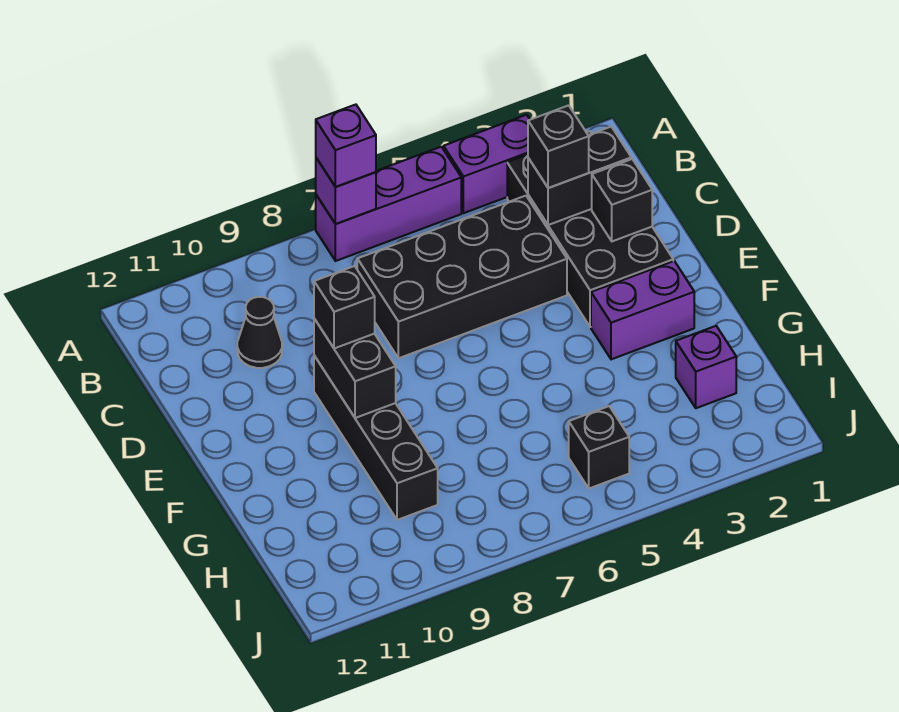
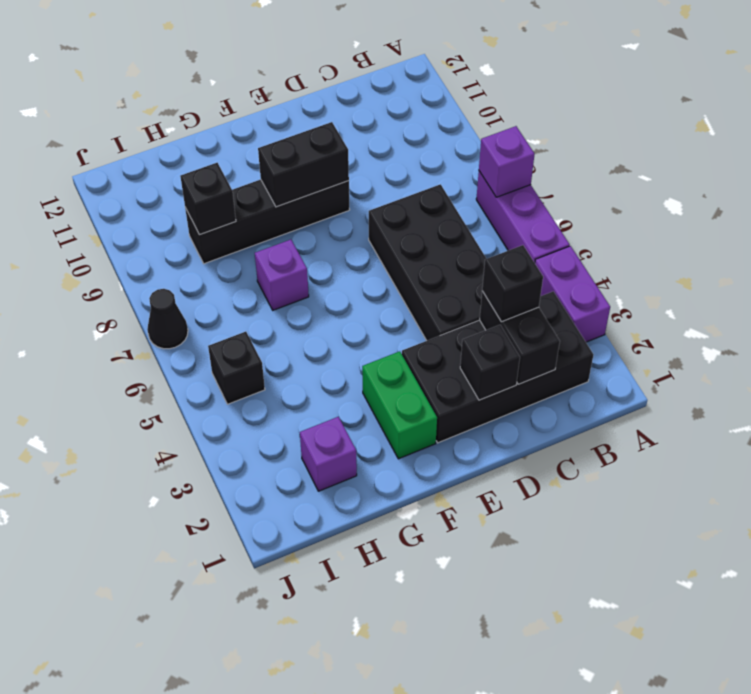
purple 1x1 brick [316,105,376,187] -> purple 1x1 brick moved to [255,240,309,310]
black 1x1 cone [237,297,282,368] -> black 1x1 cone moved to [147,289,188,349]
black 1x1 brick [314,266,375,349] -> black 1x1 brick moved to [180,163,236,235]
purple 1x2 brick [591,261,694,359] -> green 1x2 brick [362,351,437,459]

